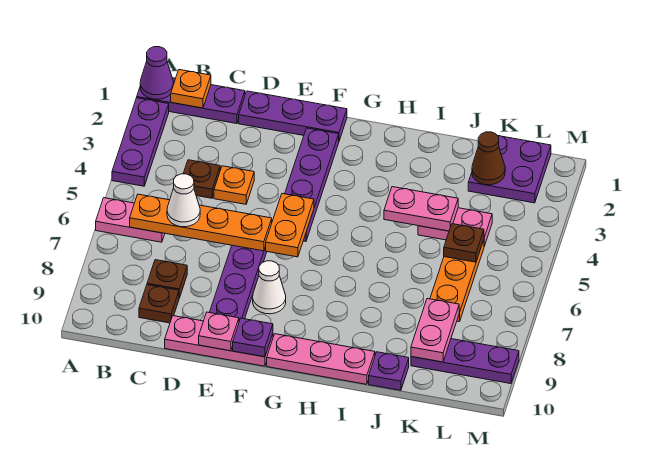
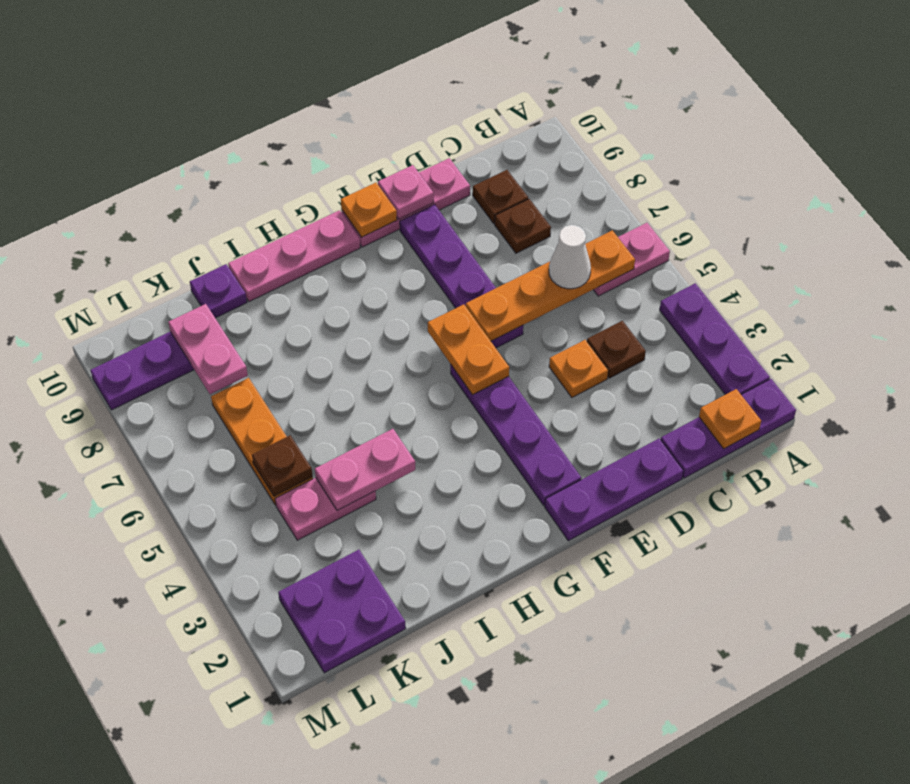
purple 1x1 cone [140,47,173,99] -> none
white 1x1 cone [253,261,286,314] -> none
purple 1x1 plate [233,318,273,357] -> orange 1x1 plate [341,183,397,237]
brown 1x1 cone [472,132,505,185] -> none

